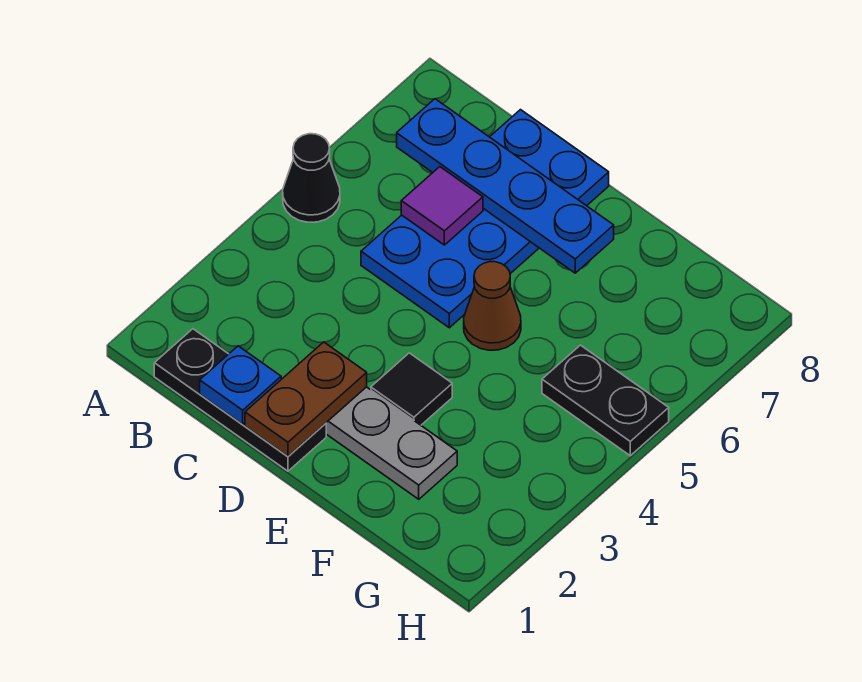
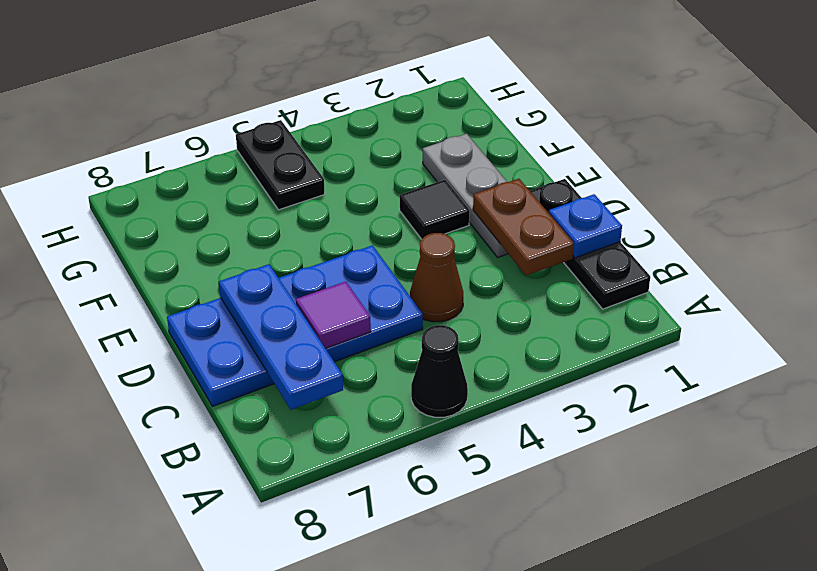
blue 1x4 plate [397,99,614,273] -> blue 1x3 plate [219,264,343,410]
brown 1x2 plate [245,342,367,456] -> brown 1x2 plate turned to [473,179,574,276]
brown 1x1 cone [464,262,521,350] -> brown 1x1 cone moved to [410,233,464,322]

